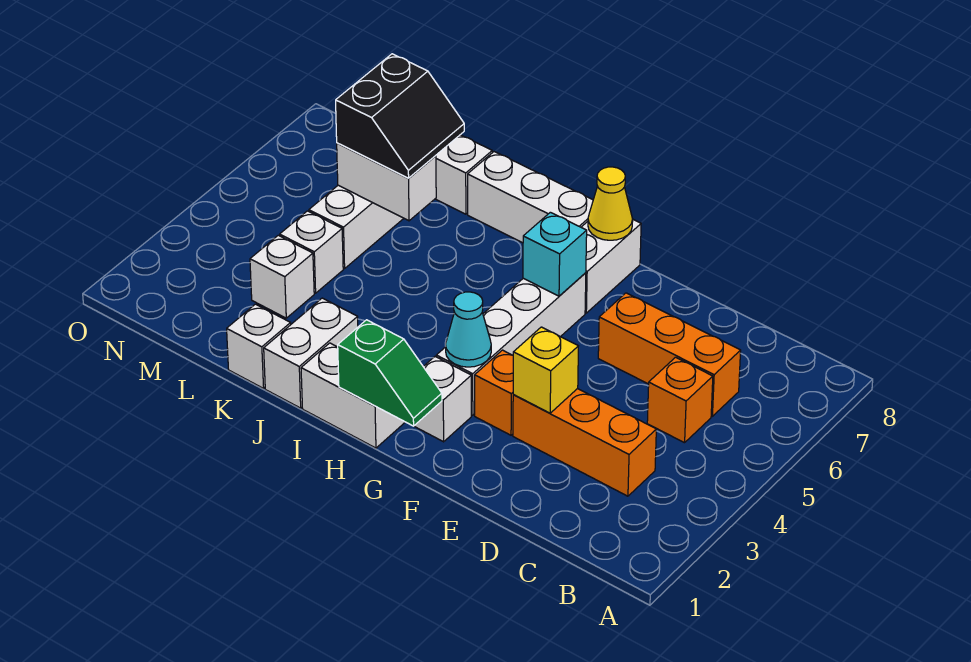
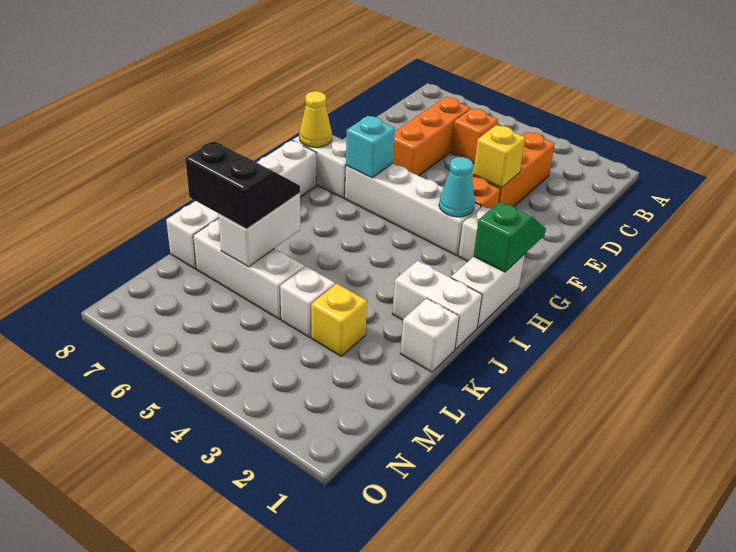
white 1x1 brick [250,235,314,318] -> yellow 1x1 brick [311,284,367,356]

